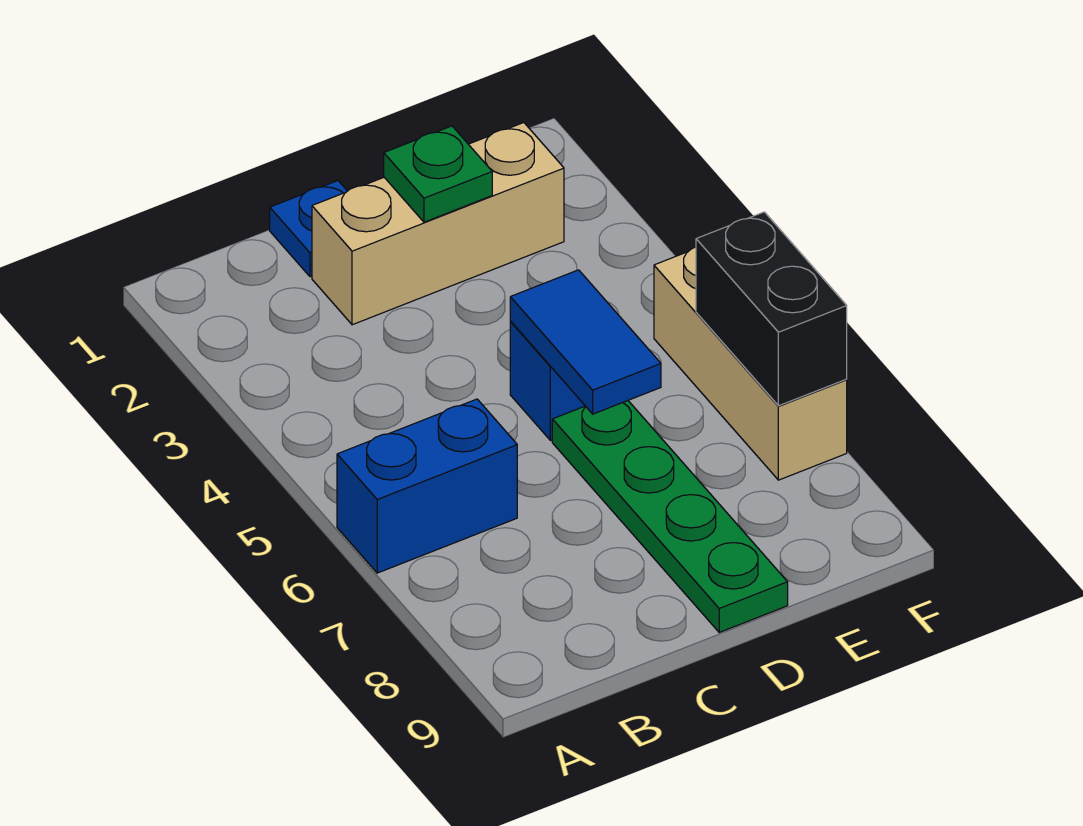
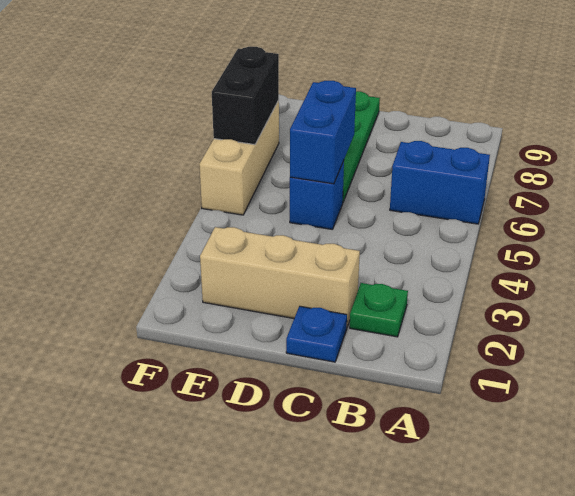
green 1x1 plate [384,126,492,222] -> green 1x1 plate moved to [350,283,408,337]
blue 1x2 tile [510,270,661,414] -> blue 1x2 brick [290,81,356,184]

